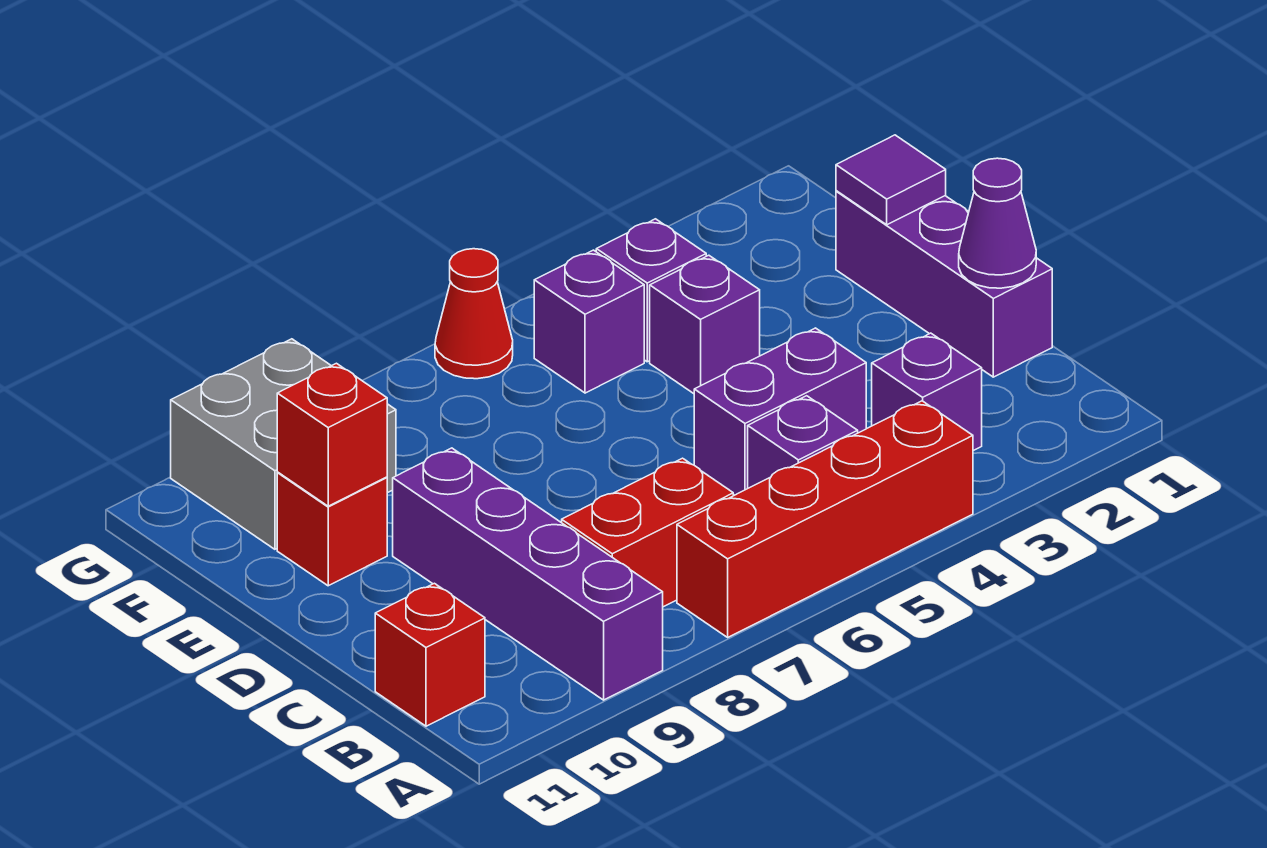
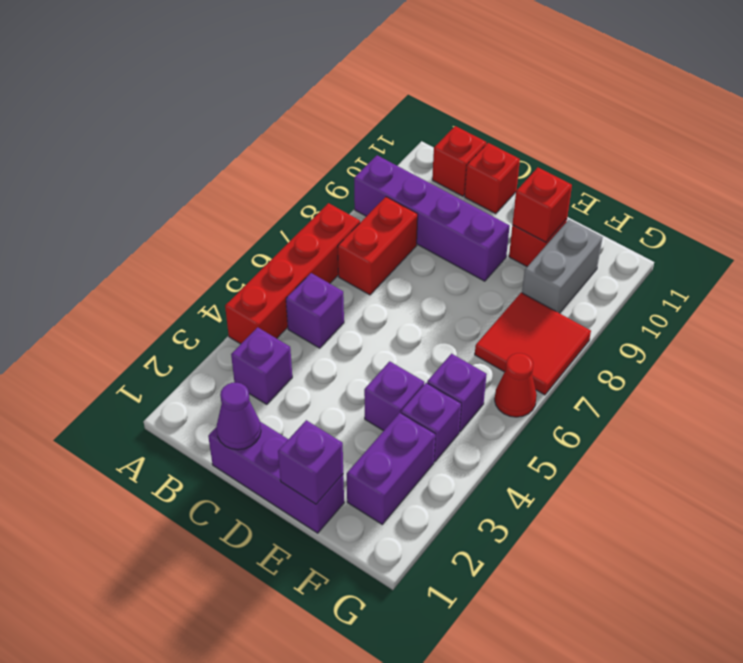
purple 1x2 brick [694,328,866,495] -> purple 1x2 brick moved to [347,413,435,524]
none -> red 1x1 brick [465,143,520,214]
purple 1x1 tile [836,135,946,225] -> purple 1x1 brick [278,420,343,504]
none -> red 2x2 tile [475,293,591,395]
grey 2x2 brick [171,339,396,549] -> grey 1x2 brick [522,220,603,313]

